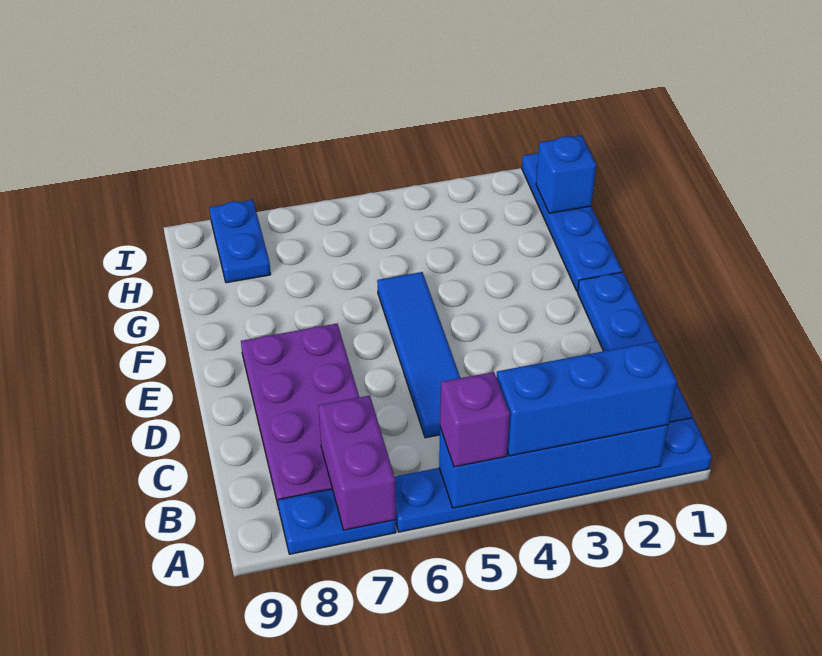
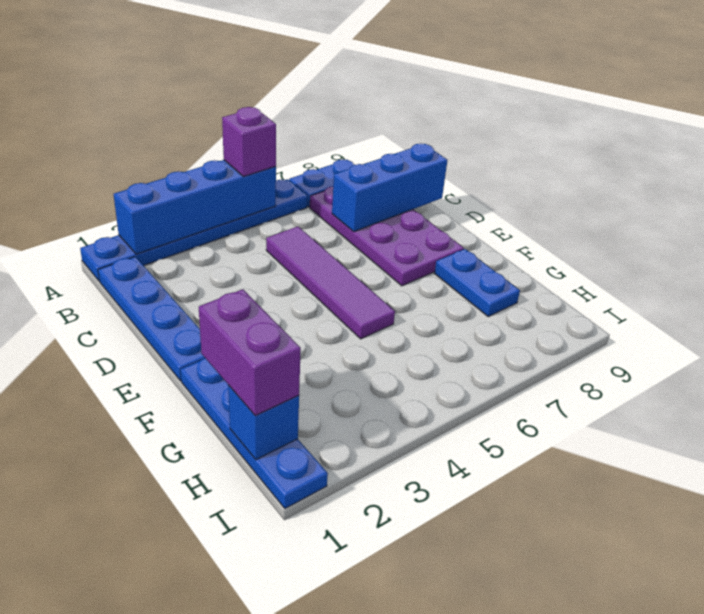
blue 1x3 brick [496,341,677,456] -> blue 1x3 brick moved to [332,144,447,232]
purple 1x2 brick [318,396,396,530] -> purple 1x2 brick moved to [199,289,301,416]
blue 1x4 tile [377,272,460,438] -> purple 1x4 tile [266,227,395,339]
blue 1x2 plate [209,200,271,283] -> blue 1x2 plate moved to [434,249,520,317]

